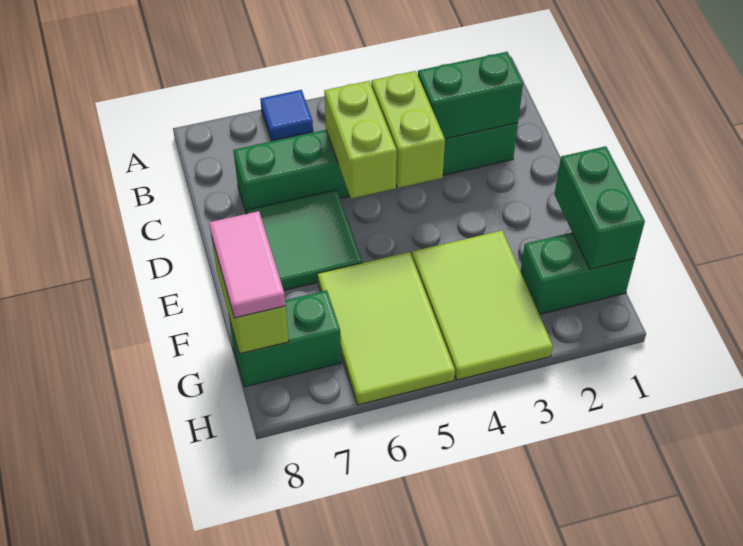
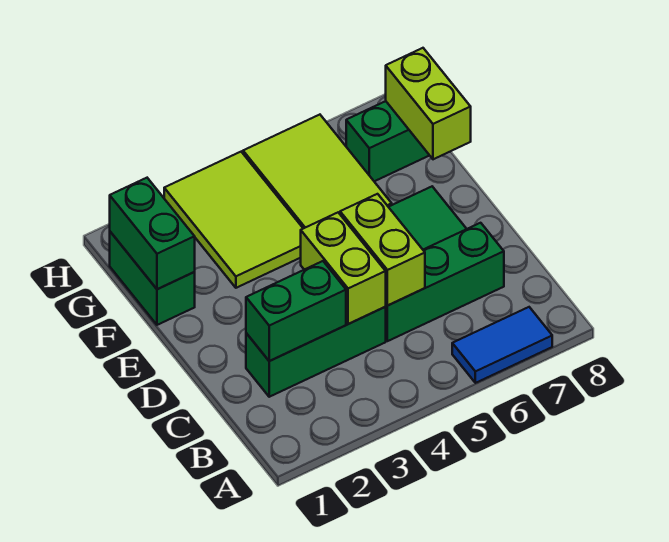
blue 1x1 tile [260,90,313,141] -> blue 1x2 tile [452,307,552,383]
pink 1x2 tile [209,211,286,318] -> none
green 1x2 brick [520,233,635,315] -> green 1x2 brick turned to [110,232,195,325]

